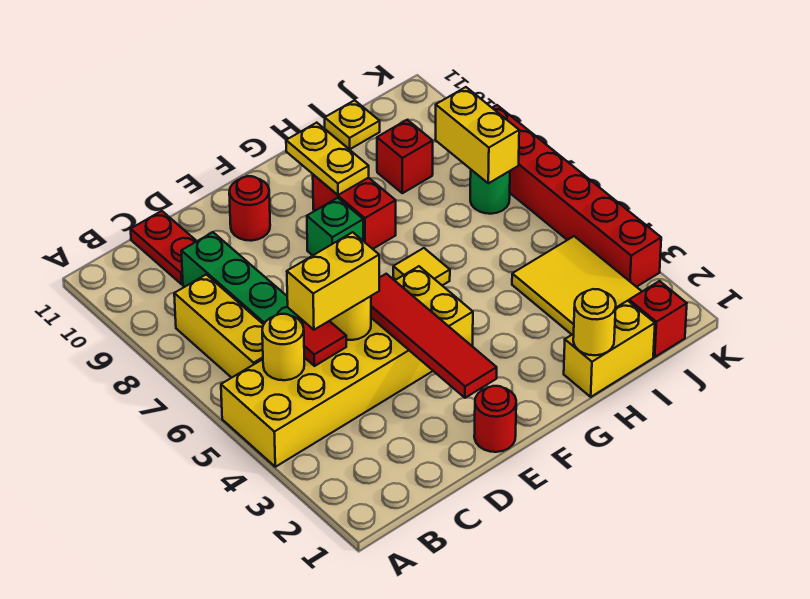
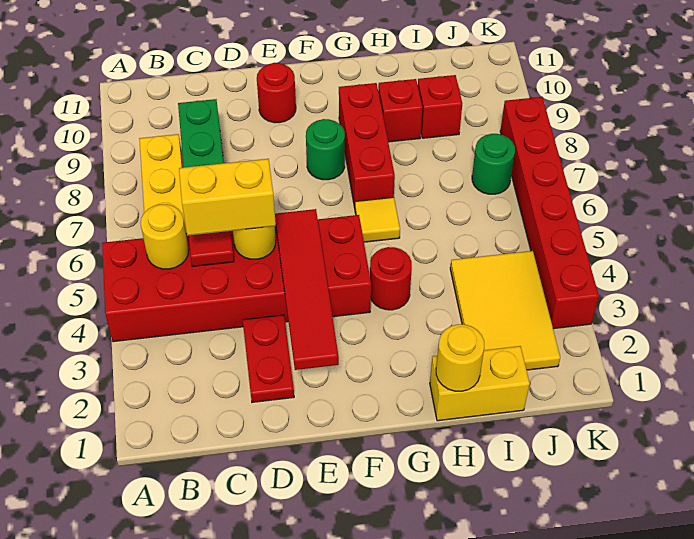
yellow 2x6 brick [221,266,473,467] -> red 2x6 brick [102,215,371,342]
red 1x2 plate [131,211,197,284] -> red 1x2 plate moved to [243,315,294,402]
red 1x1 round brick [474,386,516,452] -> red 1x1 round brick moved to [370,247,412,310]
green 1x1 brick [307,198,364,255] -> green 1x1 round brick [306,119,345,180]
red 1x2 brick [313,175,396,249] -> red 1x3 brick [339,83,395,208]
yellow 1x2 plate [286,123,369,195] -> none
yellow 1x1 plate [325,100,380,149] -> none
red 1x1 brick [629,281,687,357] -> red 1x1 brick moved to [378,79,422,142]
yellow 1x2 brick [435,87,519,183] -> none

